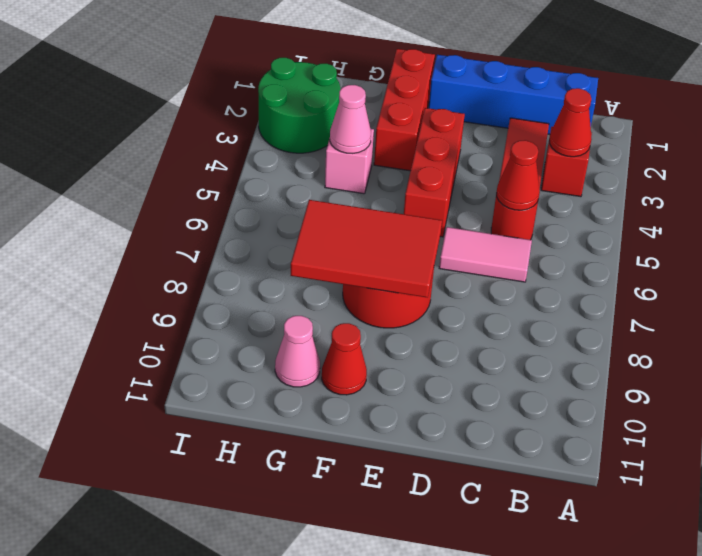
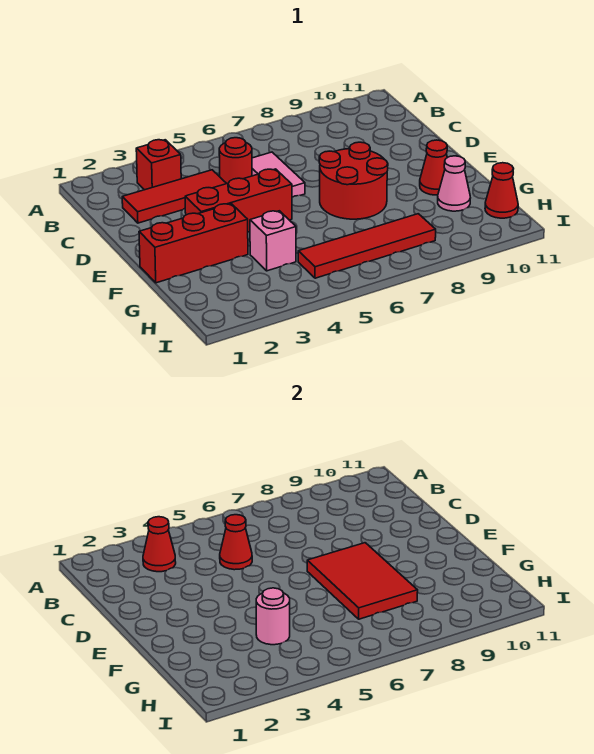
blue 1x4 brick [429,55,598,134] -> none
pink 1x1 cone [330,85,371,153] -> pink 1x1 round brick [256,588,290,645]
green 2x2 round brick [258,58,340,153] -> none
none -> red 1x4 tile [298,214,436,278]
none -> red 1x1 cone [485,163,518,218]

